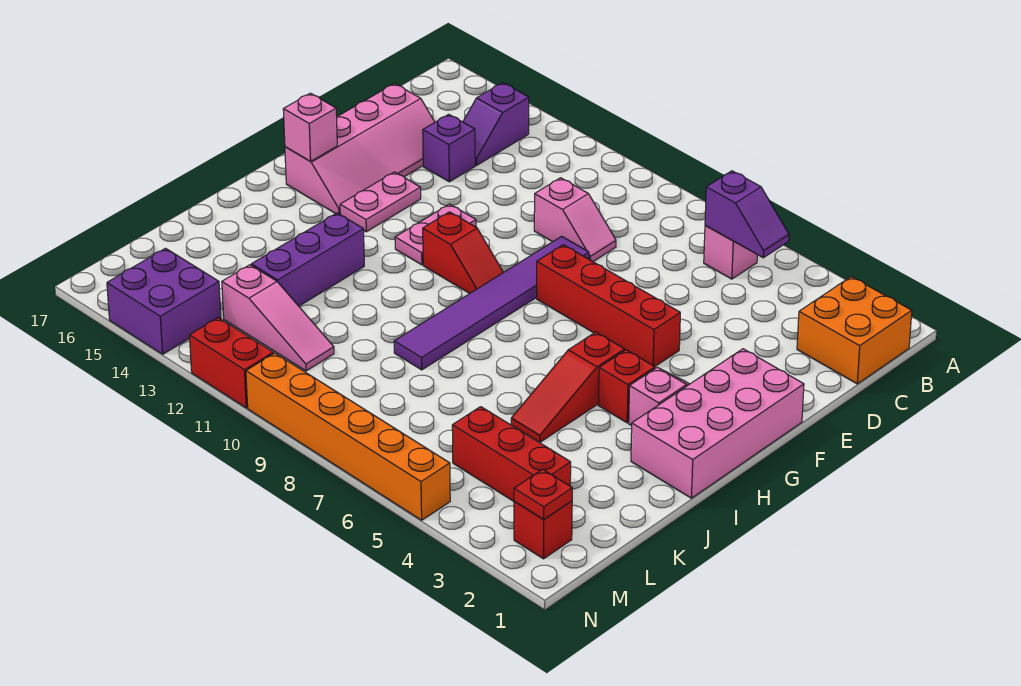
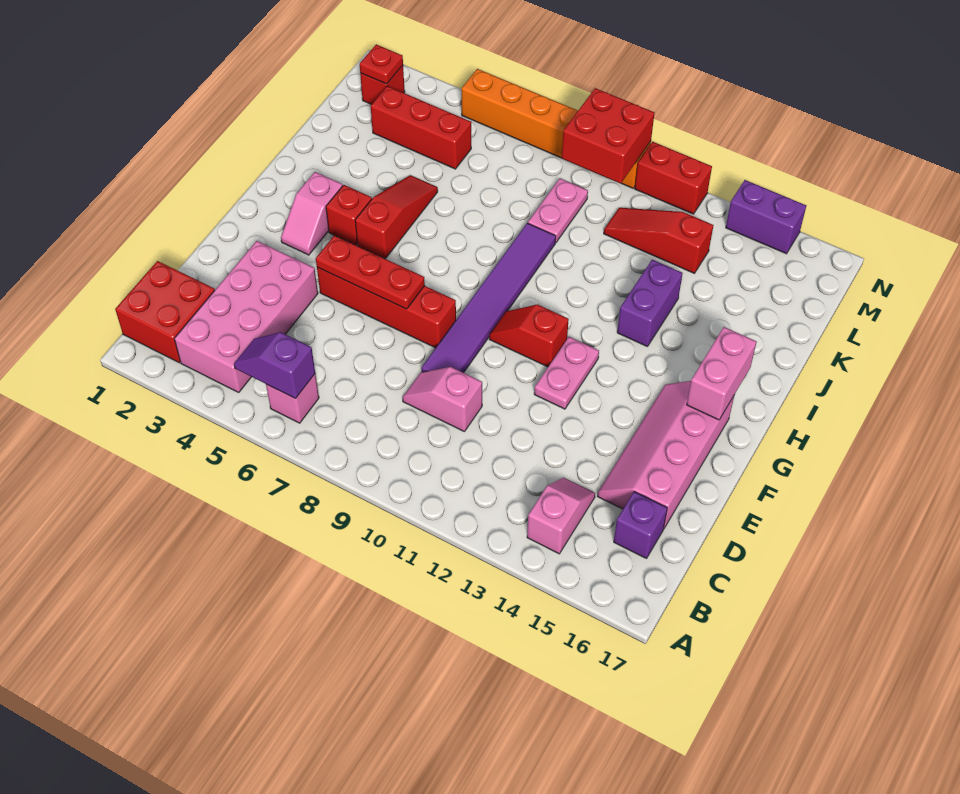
orange 2x2 brick [797,277,912,384] -> red 2x2 brick [115,261,215,363]
purple 1x2 slope [463,83,529,165] -> pink 1x2 slope [527,478,595,554]
purple 1x1 brick [423,114,475,182] -> purple 1x1 brick moved to [614,492,667,558]
pink 2x4 brick [631,349,804,498] -> pink 2x4 brick moved to [174,241,318,392]
none -> red 1x3 plate [316,235,425,309]
pink 1x2 plate [340,172,421,232] -> pink 1x2 plate moved to [528,178,588,243]
pink 1x1 brick [283,93,337,161] -> pink 1x2 brick [687,327,757,420]
purple 1x3 brick [251,213,364,306] -> purple 1x2 brick [617,260,682,347]
pink 1x3 slope [222,265,334,371] -> red 1x3 slope [604,208,713,273]
none -> red 2x2 brick [562,88,654,184]
purple 2x2 brick [107,248,221,354] -> purple 1x2 brick [726,180,806,254]

